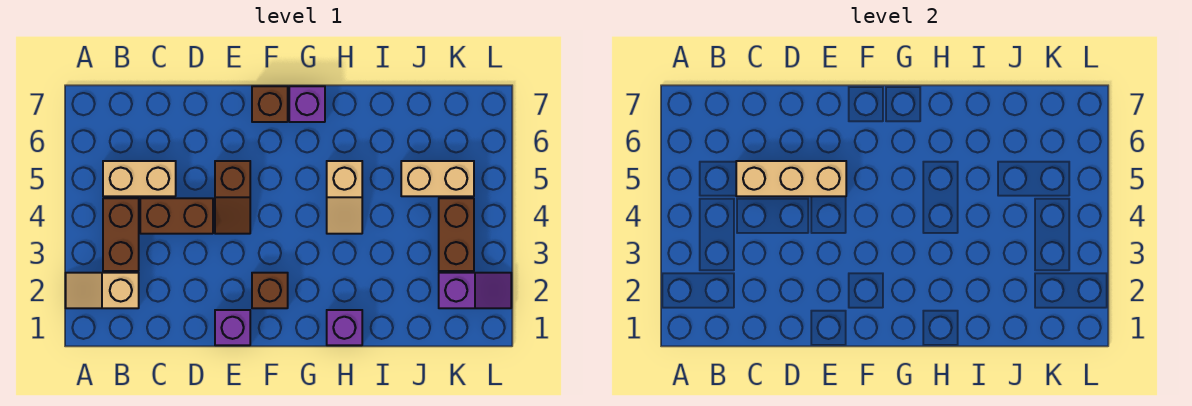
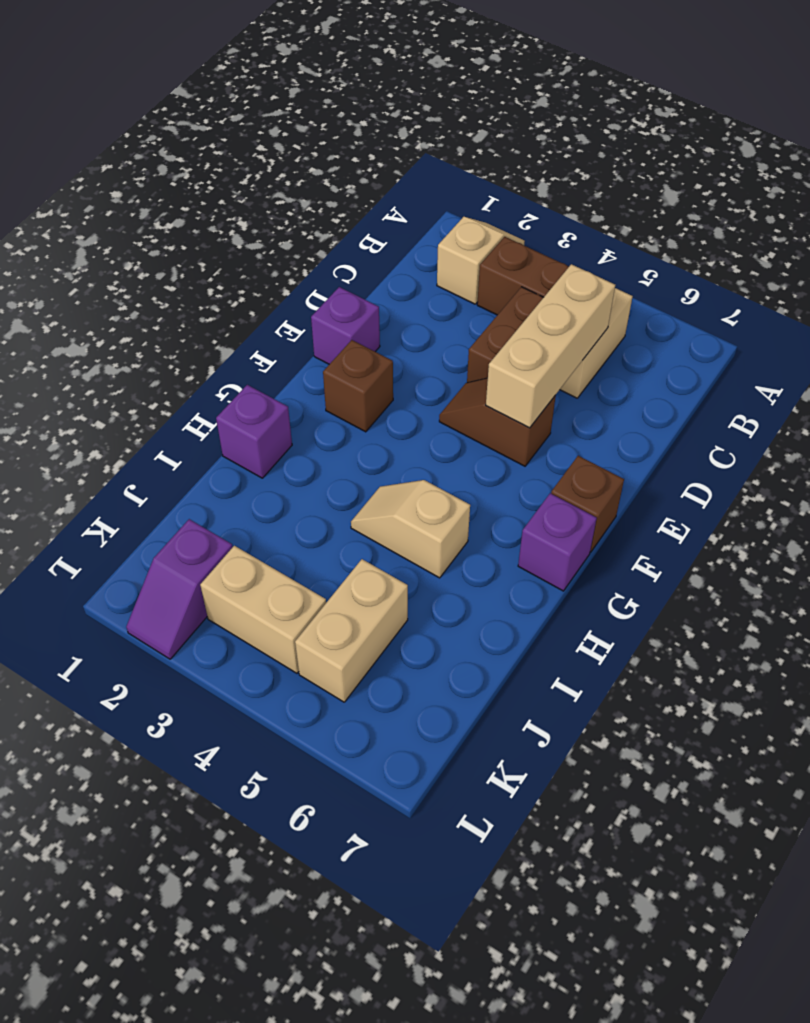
brown 1x2 brick [439,198,474,271] -> tan 1x2 brick [200,546,326,673]

